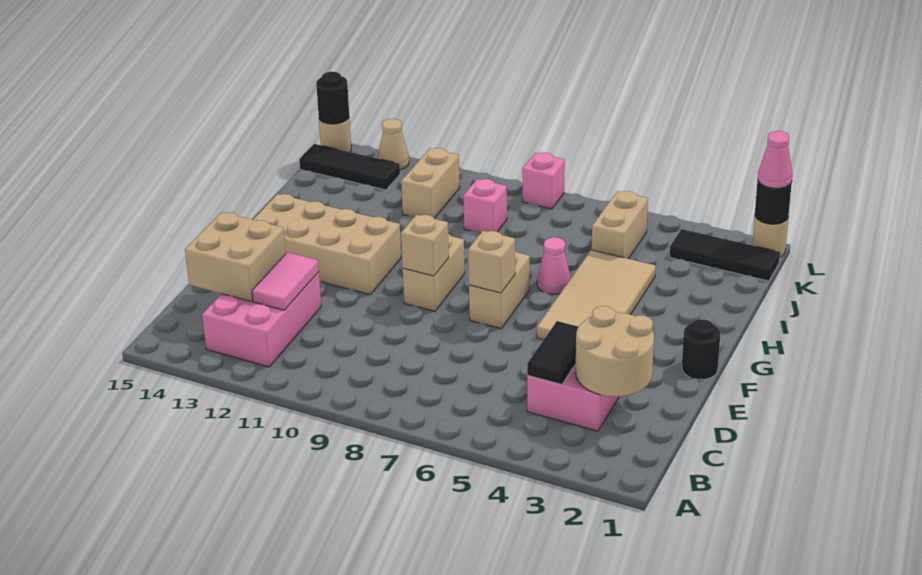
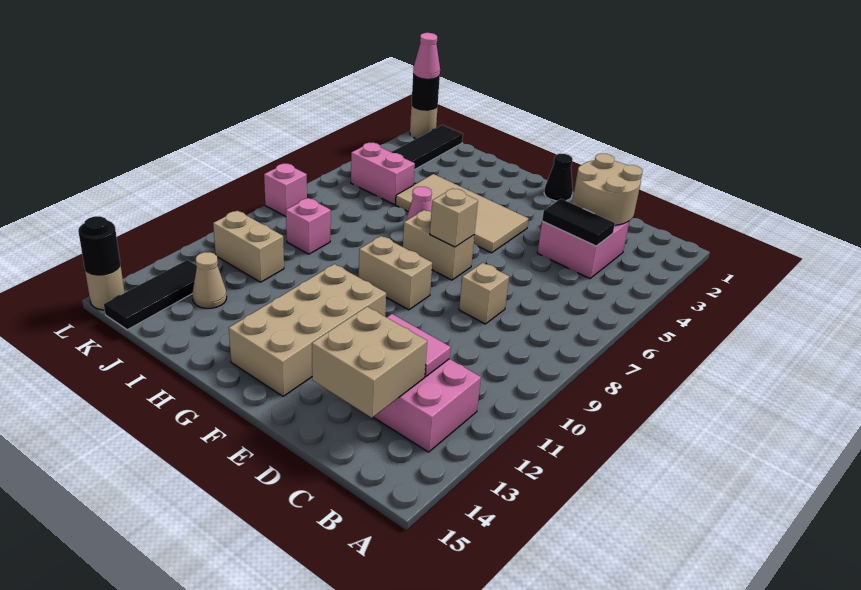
black 1x1 round brick [682,319,720,380] -> black 1x1 cone [544,154,573,201]
tan 1x1 brick [401,215,449,276] -> tan 1x1 brick moved to [459,263,509,324]
tan 1x2 brick [592,191,648,259] -> pink 1x2 brick [351,143,415,205]
tan 1x1 cone [378,119,409,170] -> tan 1x1 cone moved to [192,252,227,308]

